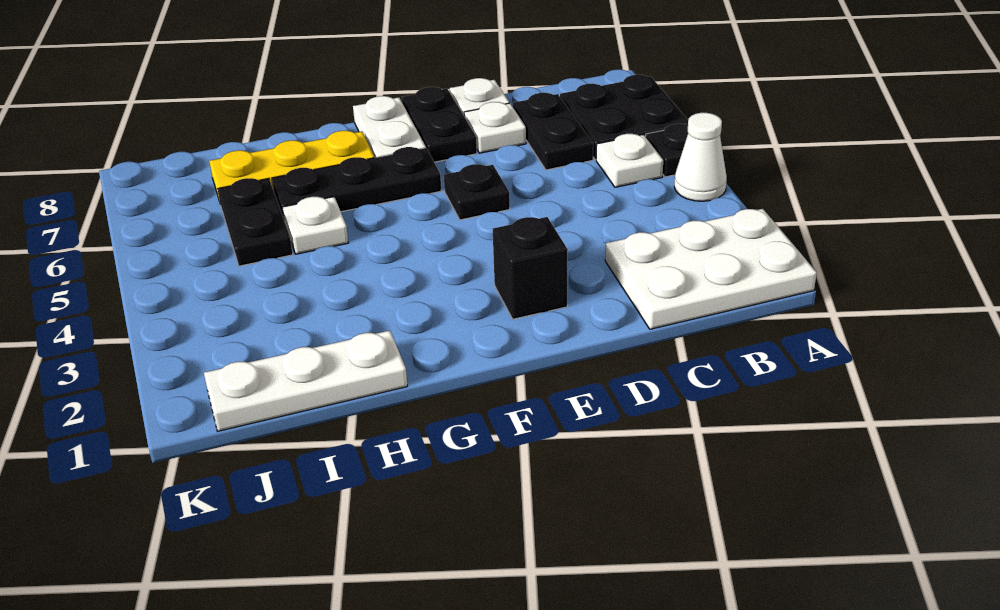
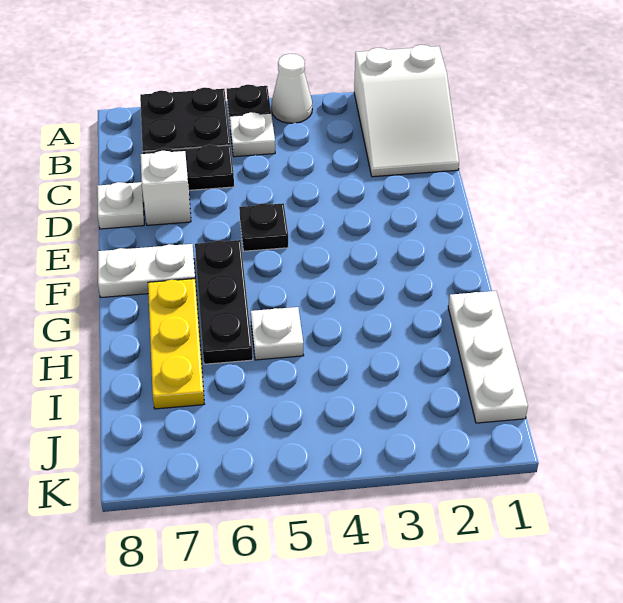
white 2x3 plate [605,209,817,329] -> white 2x3 slope [354,45,459,177]
white 1x1 plate [464,102,526,153] -> white 1x1 brick [140,151,191,225]
black 1x1 brick [493,217,568,319] -> none
black 1x2 plate [402,87,477,162] -> none
black 1x2 plate [218,178,293,266] -> none

